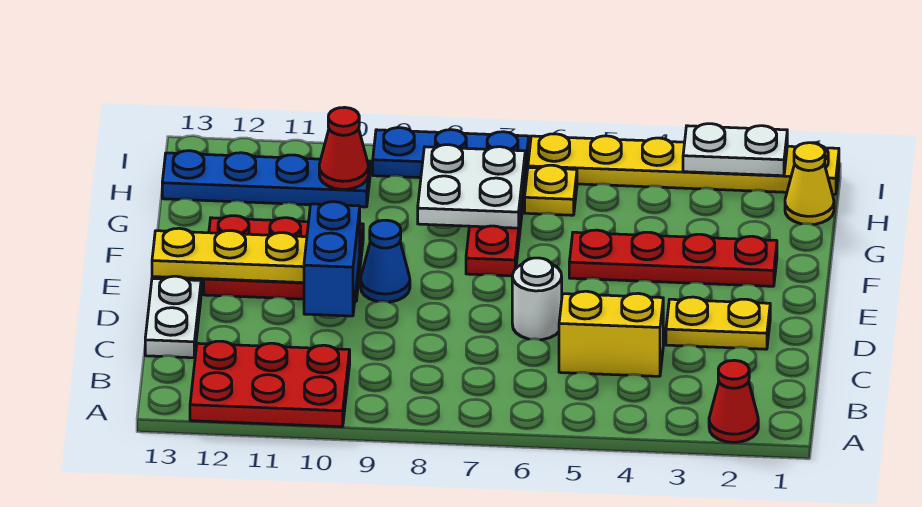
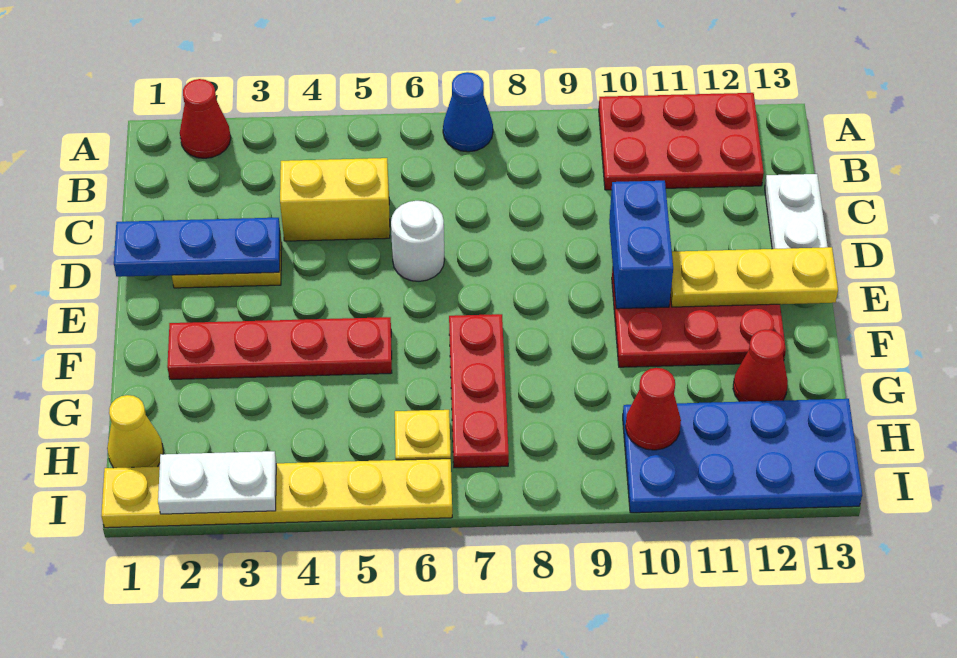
blue 1x1 cone [361,220,410,302] -> blue 1x1 cone moved to [443,72,493,152]
white 2x2 plate [418,145,525,228] -> none
none -> red 1x1 cone [733,330,788,402]
blue 1x4 plate [162,151,370,207] -> blue 2x4 plate [623,399,862,513]
blue 1x3 plate [373,128,529,181] -> blue 1x3 plate moved to [114,218,280,277]

